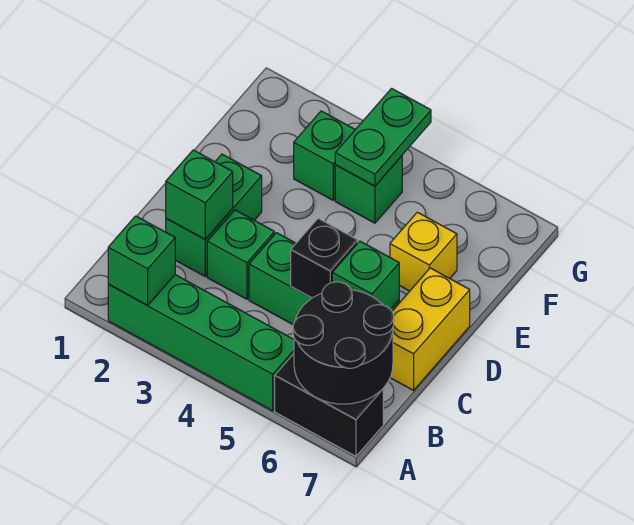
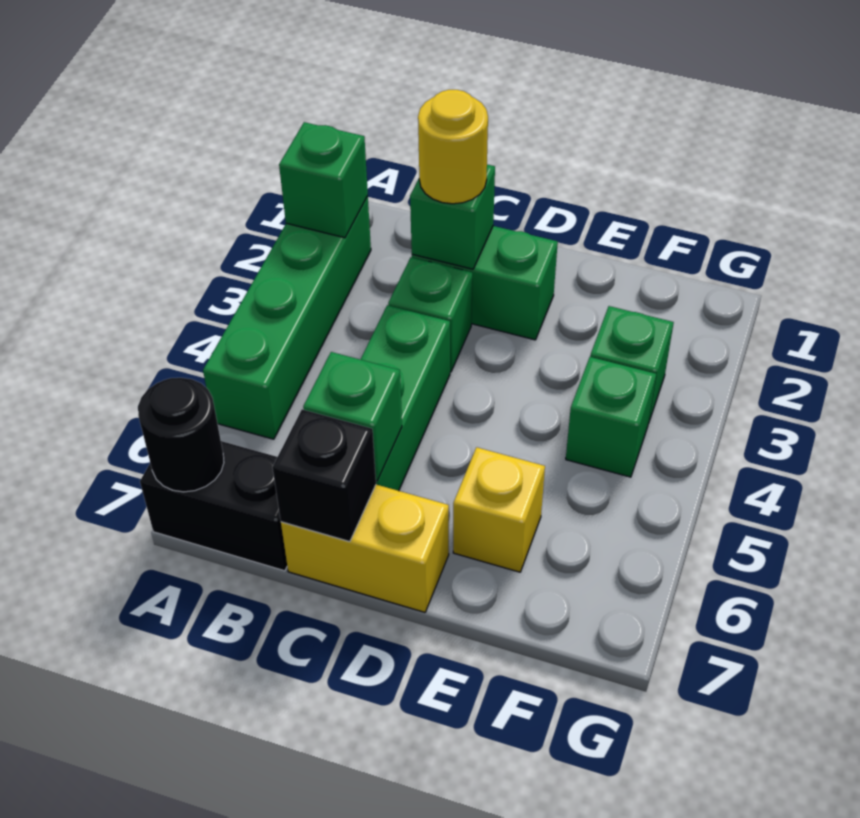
black 1x2 brick [275,354,383,456] -> black 1x2 brick turned to [140,441,287,571]
black 2x2 round brick [293,282,394,404] -> black 1x1 round brick [138,378,224,492]
none -> yellow 1x1 round brick [418,90,488,204]
black 1x1 brick [291,218,358,298] -> black 1x1 brick moved to [272,409,376,542]
green 1x2 plate [335,88,431,186] -> none

